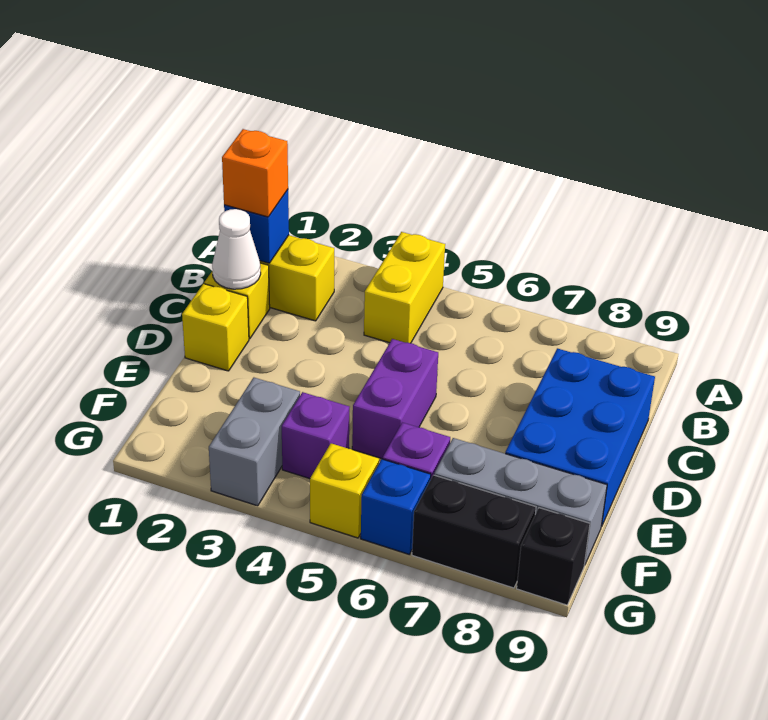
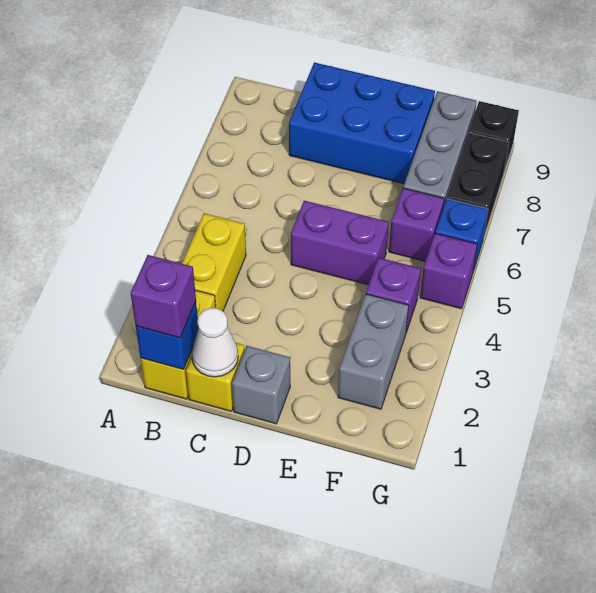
yellow 1x2 brick [364,232,445,343] -> yellow 1x2 brick turned to [182,213,246,311]
orange 1x1 brick [222,129,288,217] -> purple 1x1 brick [131,255,196,338]
yellow 1x1 brick [182,284,249,371] -> grey 1x1 brick [232,346,290,424]
grey 1x2 brick [209,378,300,506] -> grey 1x2 brick turned to [338,294,409,409]
yellow 1x1 brick [310,443,379,538] -> purple 1x1 brick [420,233,477,309]

